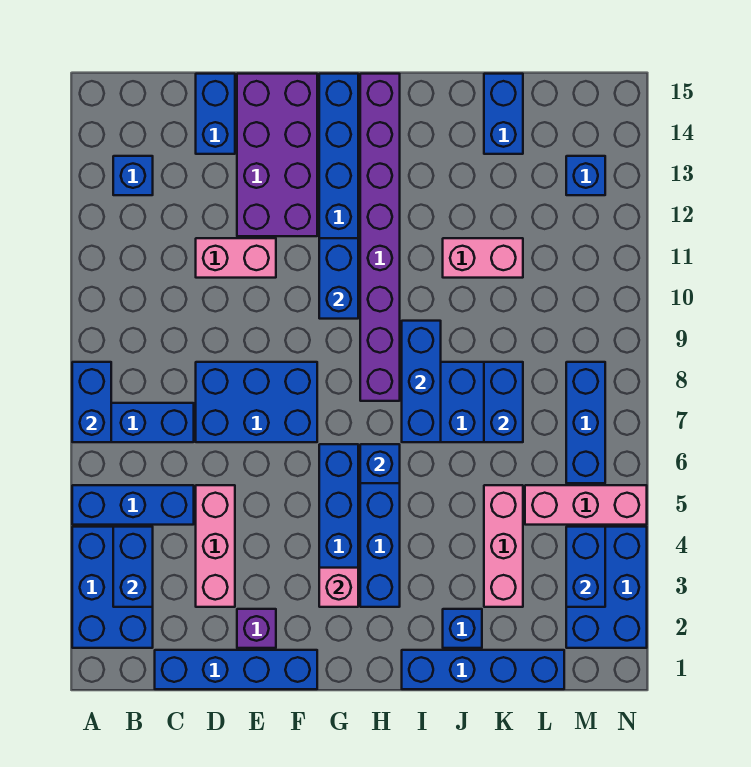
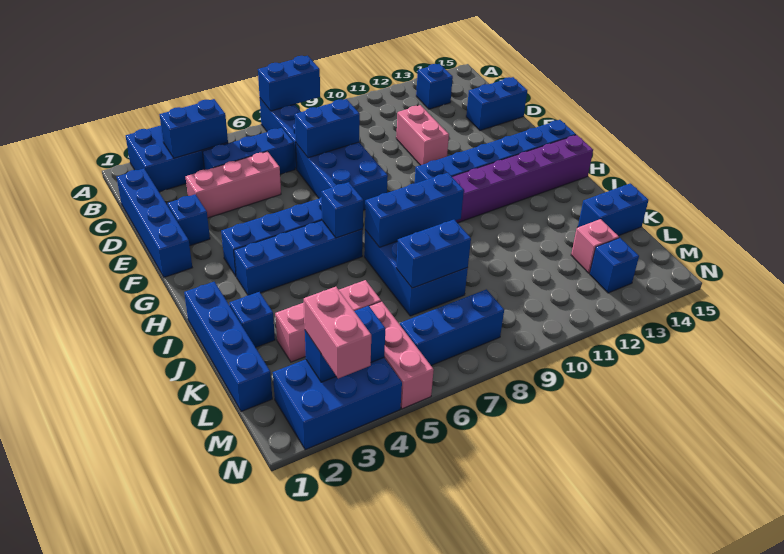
blue 1x3 brick [72,485,194,525] -> blue 1x3 brick turned to [202,128,295,174]
purple 1x1 brick [237,609,276,648] -> blue 1x1 brick [168,194,210,246]
purple 2x4 brick [237,74,317,236] -> none
pink 1x1 brick [319,568,358,607] -> pink 1x1 brick moved to [571,219,619,273]
blue 1x2 brick [319,238,358,319] -> blue 1x2 brick moved to [295,99,360,158]
pink 1x2 brick [443,238,523,278] -> pink 1x2 brick moved to [304,287,371,379]

